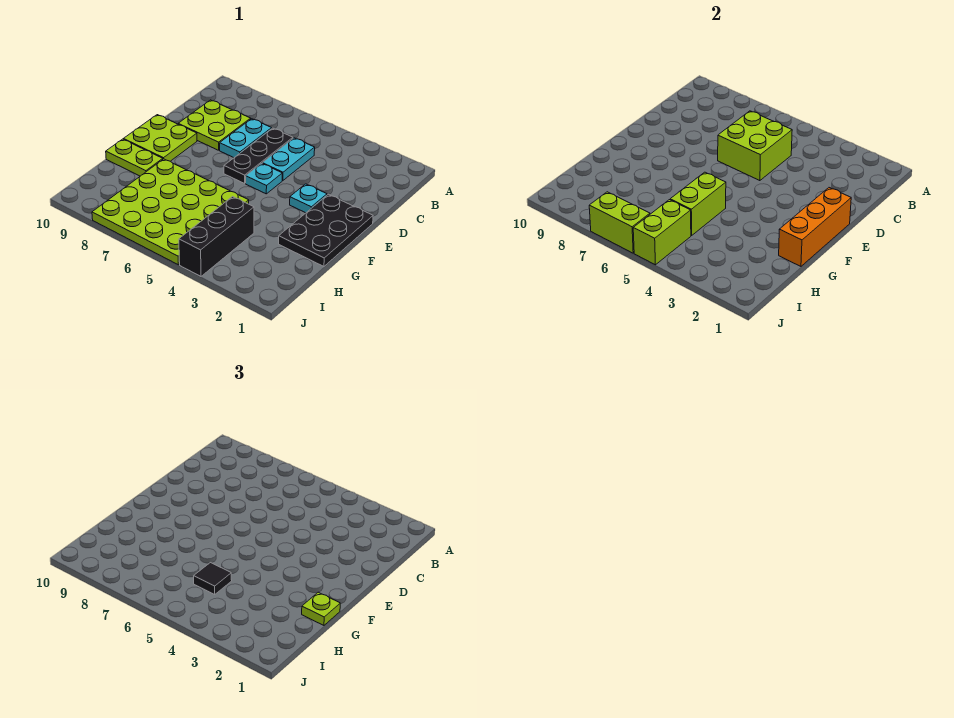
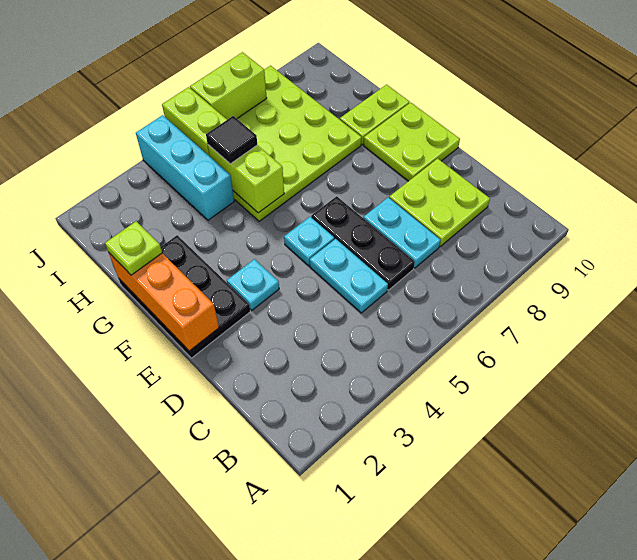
lime 2x2 brick [718,111,792,181] -> none
black 1x3 brick [179,197,254,276] -> cyan 1x3 brick [136,115,234,220]

